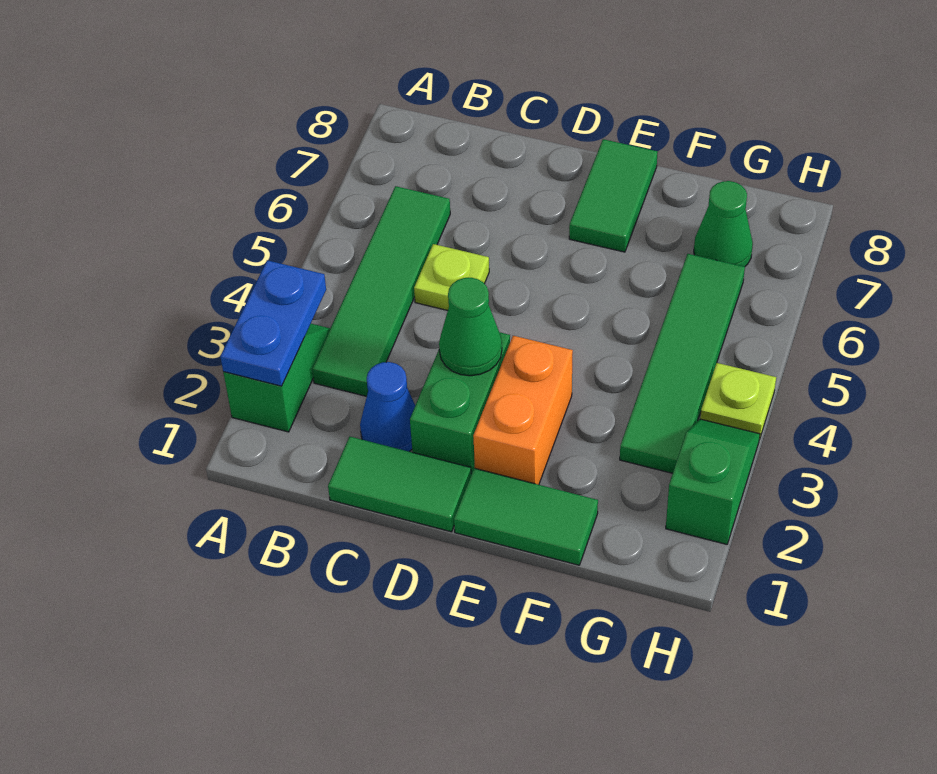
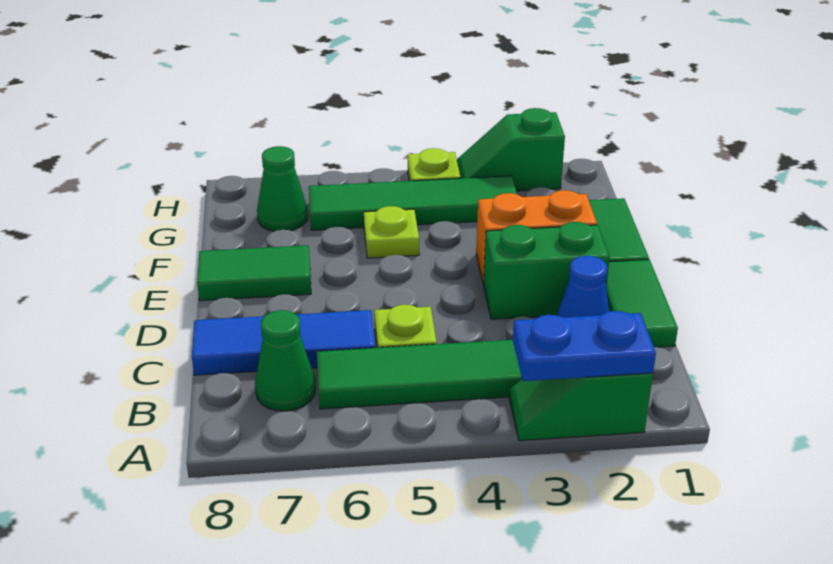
none -> blue 1x3 tile [192,310,375,375]
green 1x1 cone [439,278,502,376] -> green 1x1 cone moved to [255,310,316,411]
none -> lime 1x1 plate [364,206,419,258]

